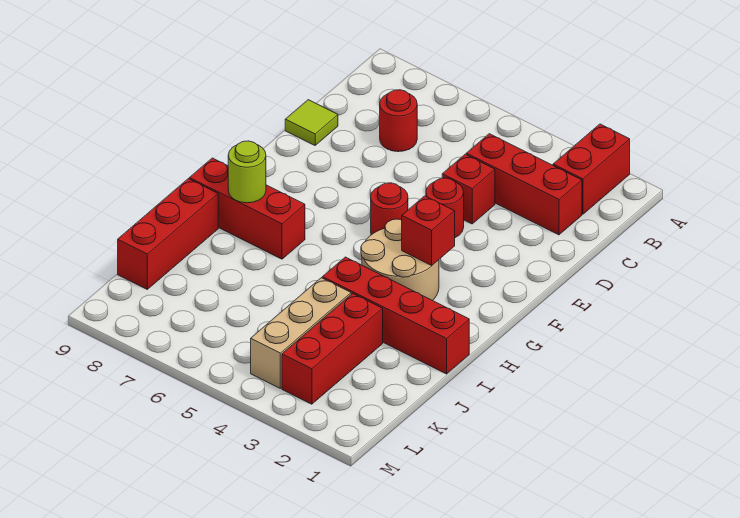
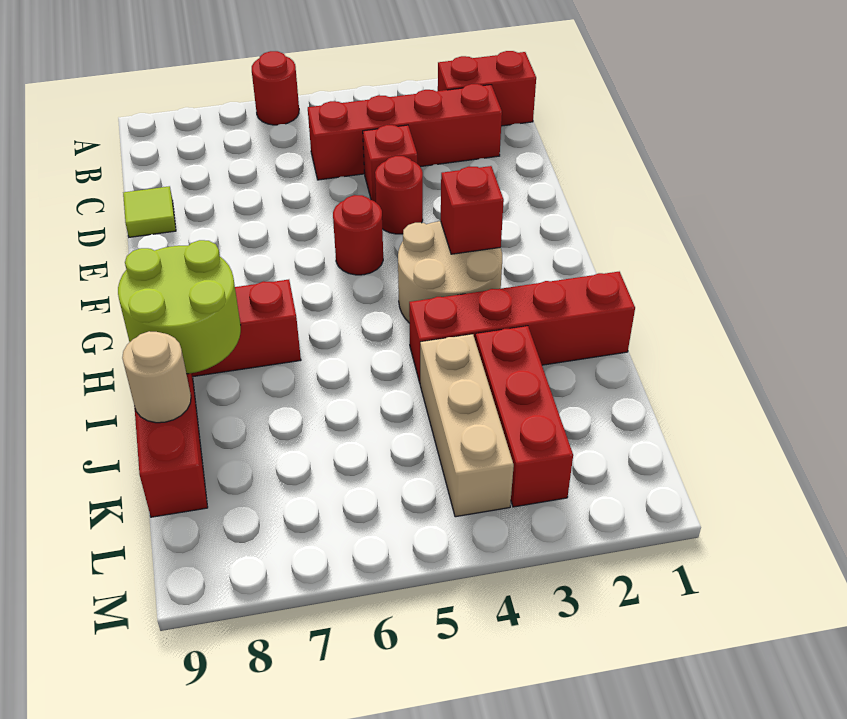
red 1x2 brick [553,124,630,214] -> red 1x2 brick turned to [438,51,536,126]
red 1x3 brick [466,134,582,235] -> red 1x4 brick [308,84,502,180]
red 1x1 round brick [380,90,417,152] -> red 1x1 round brick moved to [252,51,299,125]
lime 1x1 round brick [228,141,266,203] -> lime 2x2 round brick [118,240,241,374]
none -> tan 1x1 round brick [122,331,191,423]

